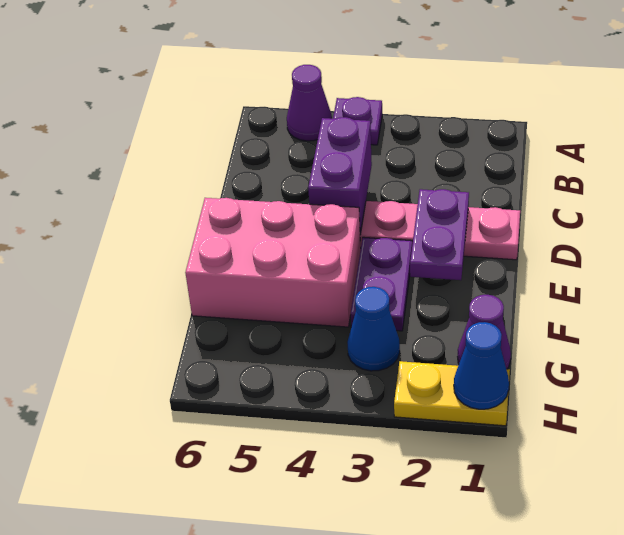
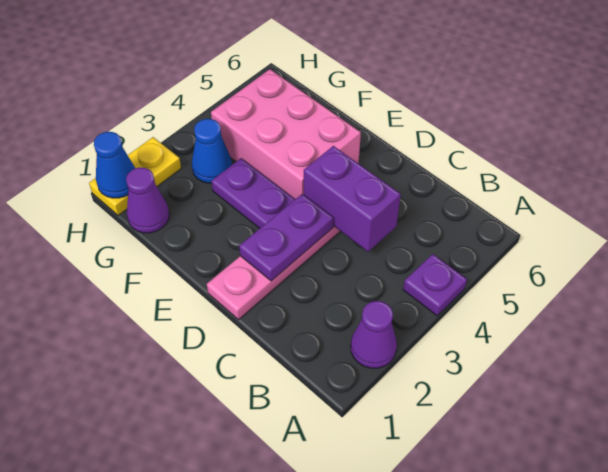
purple 1x1 cone [287,65,332,141] -> purple 1x1 cone moved to [351,301,397,368]
purple 1x2 plate [410,189,469,280] -> purple 1x2 plate turned to [239,194,333,281]
pink 2x3 brick [185,198,361,327] -> pink 2x3 brick turned to [211,69,361,199]

